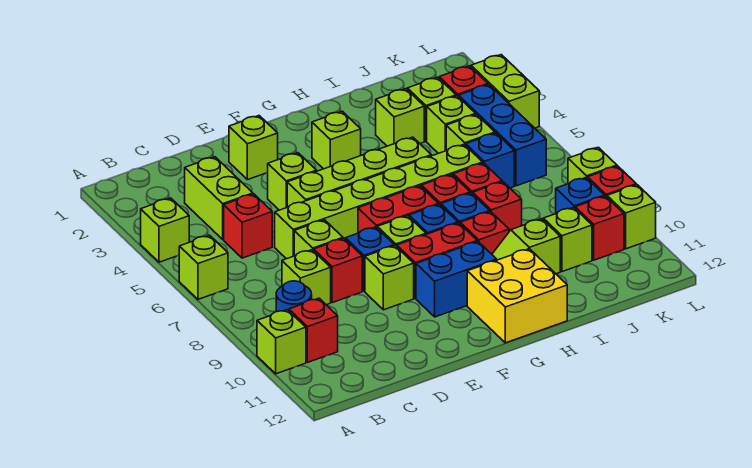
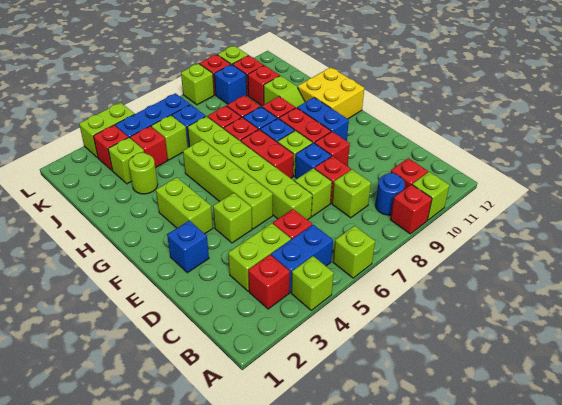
none -> red 1x1 brick [390,185,432,234]
none -> red 1x1 brick [248,255,290,309]
none -> blue 1x2 brick [271,225,333,292]
lime 1x1 brick [229,116,278,180] -> blue 1x1 brick [167,221,209,273]
lime 1x1 brick [365,246,414,310] -> red 1x1 brick [315,132,350,166]
lime 1x1 brick [312,111,361,169] -> lime 1x2 brick [156,177,213,234]
lime 1x1 brick [376,89,424,146] -> lime 1x1 round brick [128,153,158,194]
lime 1x1 brick [427,96,476,153] -> red 1x1 brick [130,126,168,168]
lime 1x1 brick [543,207,592,272] -> red 1x1 brick [248,65,280,106]

